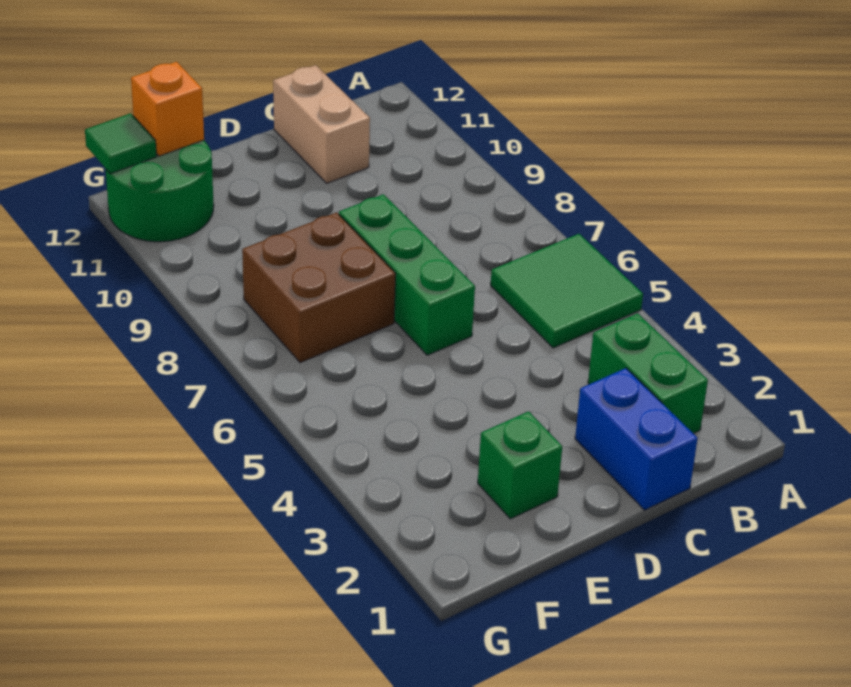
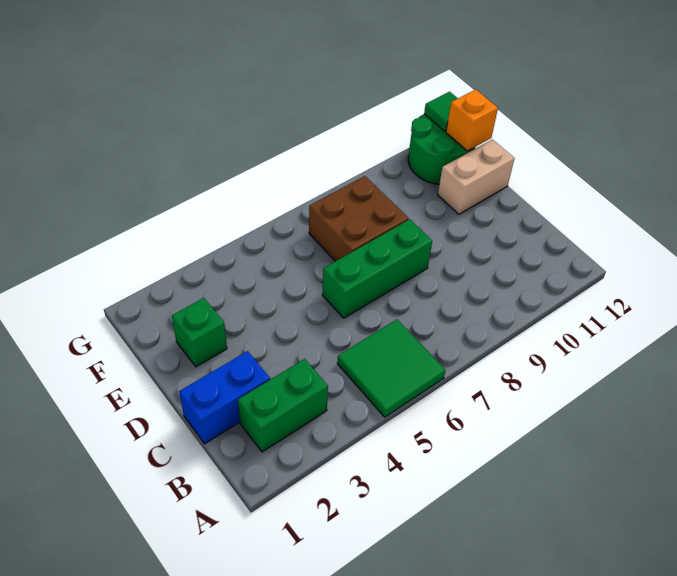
tan 1x2 brick [273,65,370,183] -> tan 1x2 brick moved to [438,139,514,214]

